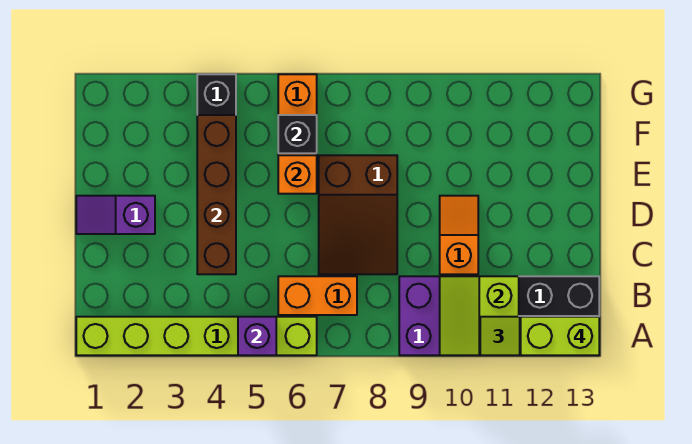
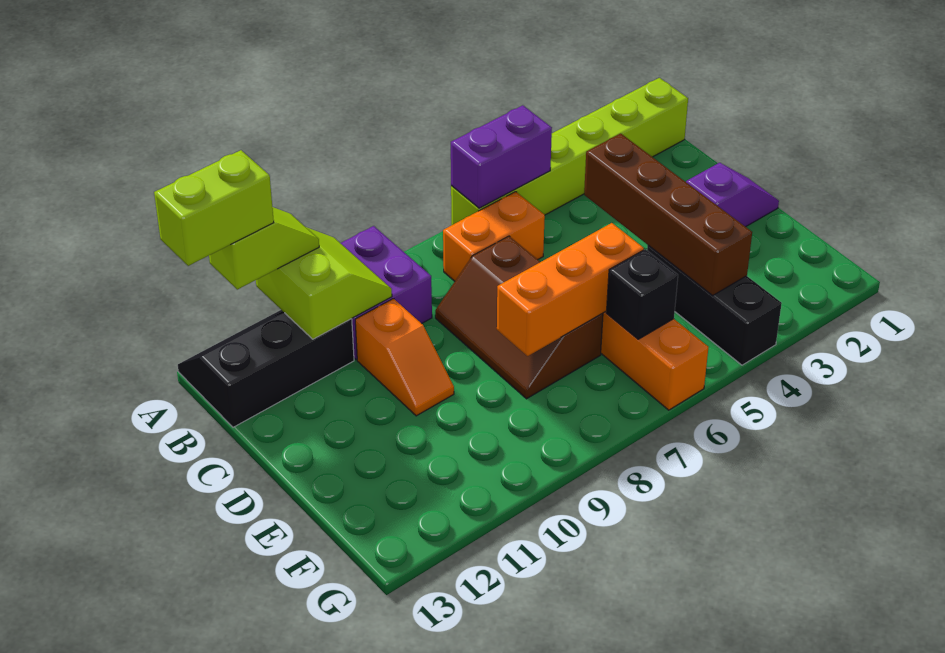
purple 1x1 brick [238,317,276,355] -> purple 1x2 brick [451,105,552,208]
brown 2x3 slope [319,155,397,274] -> brown 2x3 slope turned to [435,236,603,399]
orange 1x1 brick [278,155,317,194] -> orange 1x3 brick [497,223,644,356]

